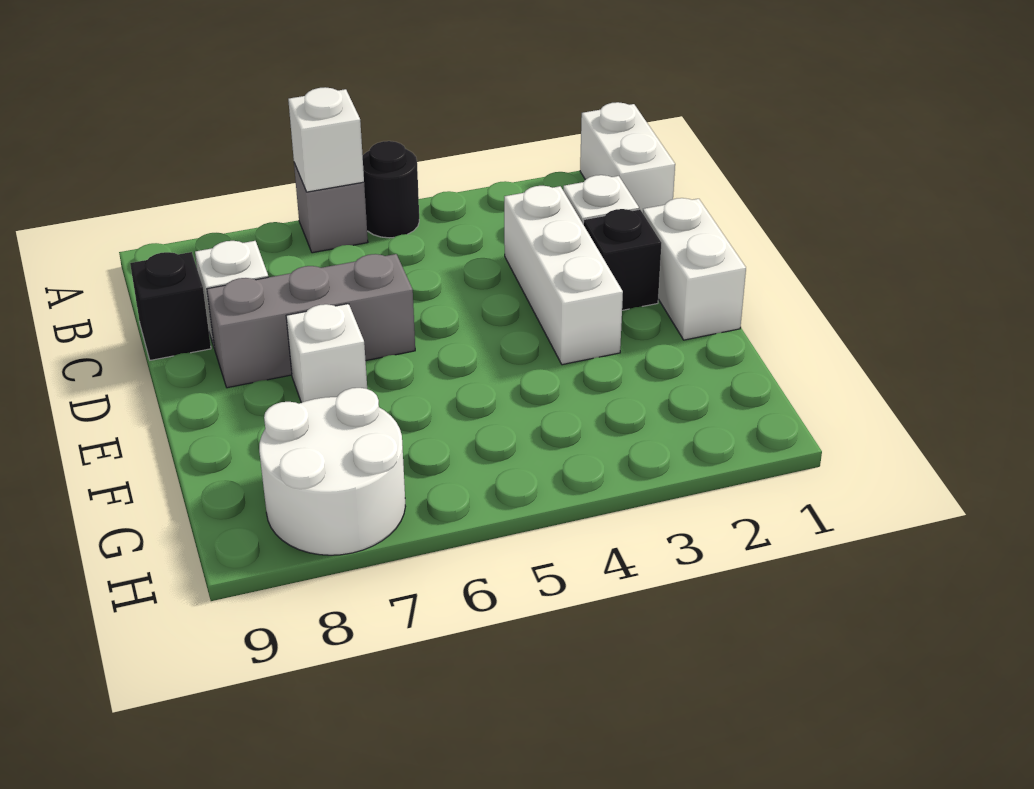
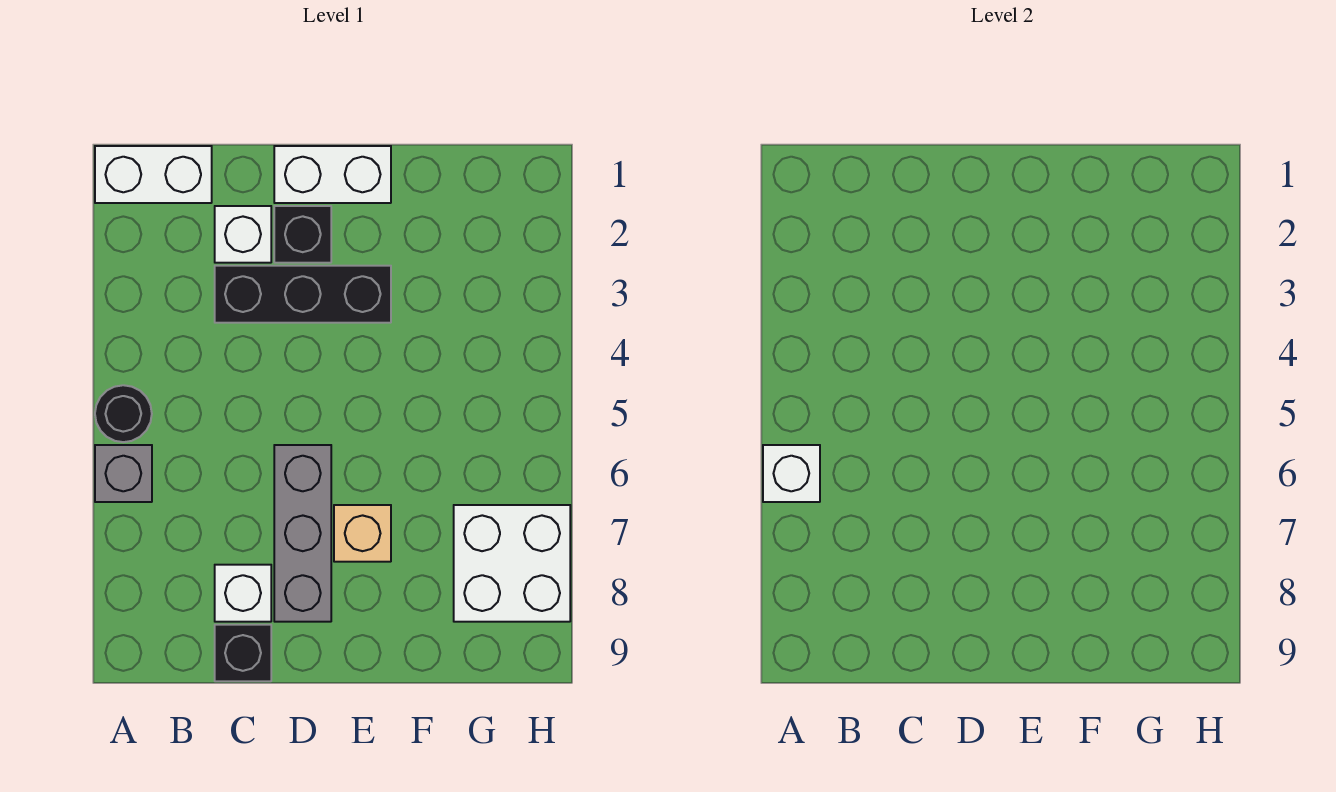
white 1x3 brick [504,186,623,365] -> black 1x3 brick [215,266,391,323]
white 1x1 brick [286,304,367,403] -> tan 1x1 brick [334,505,391,562]
white 2x2 round brick [259,388,405,555] -> white 2x2 brick [454,505,570,622]

